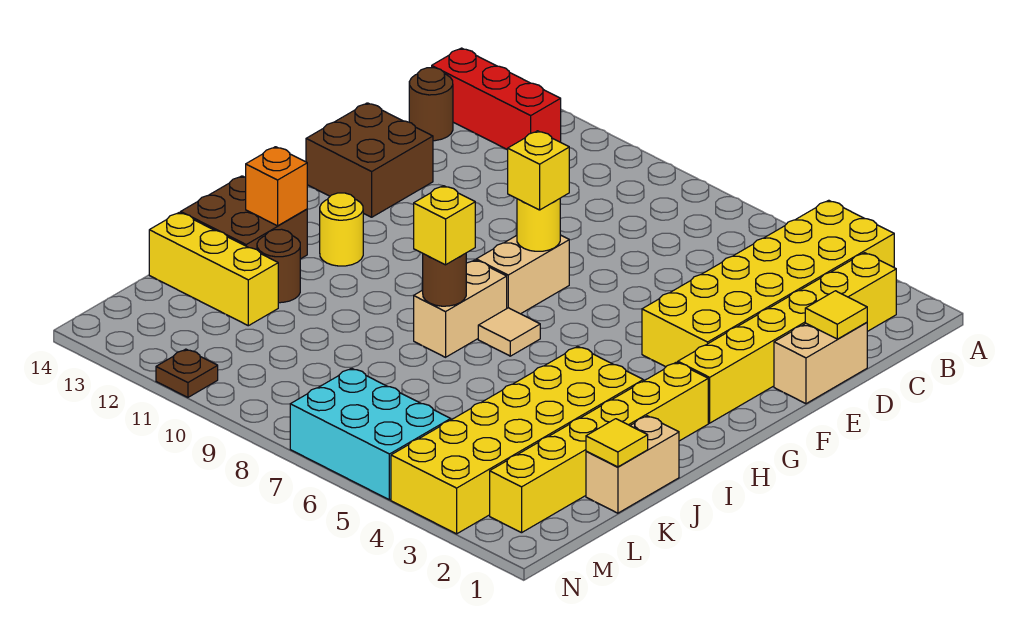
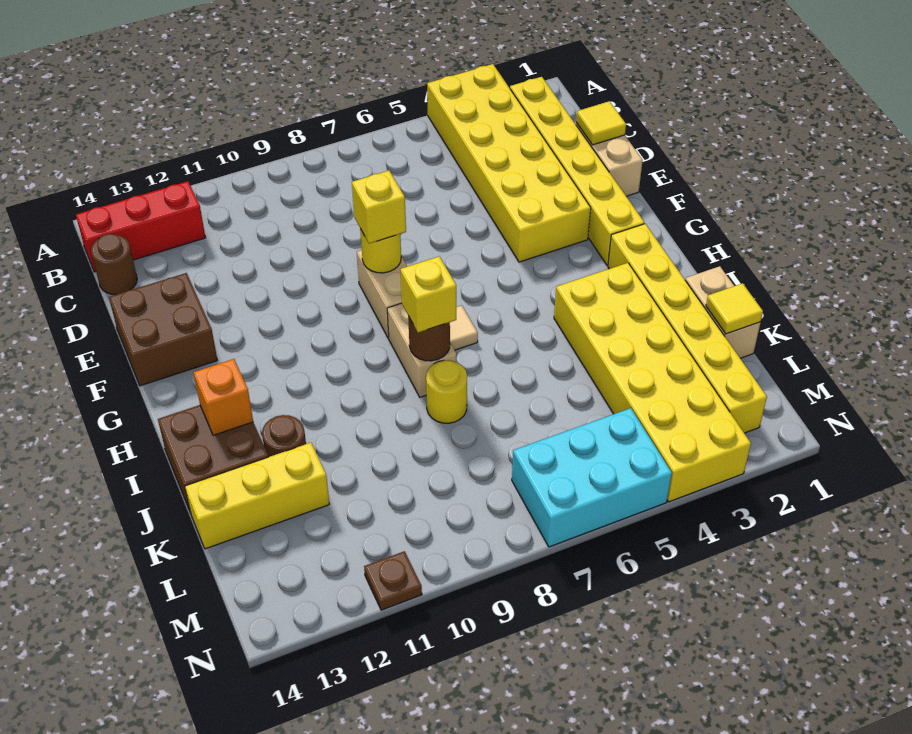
yellow 1x1 round brick [320,193,363,266] -> yellow 1x1 round brick moved to [426,360,467,423]

